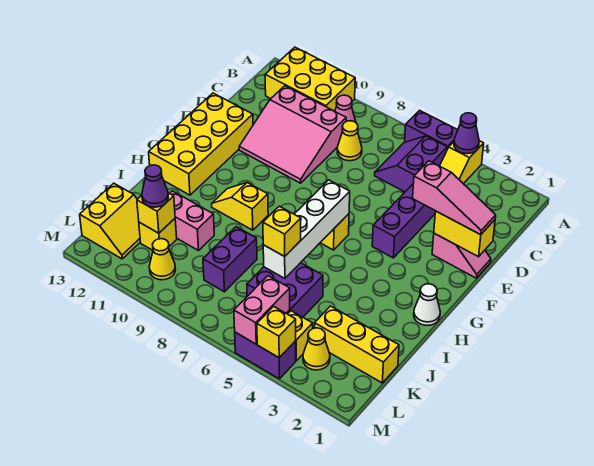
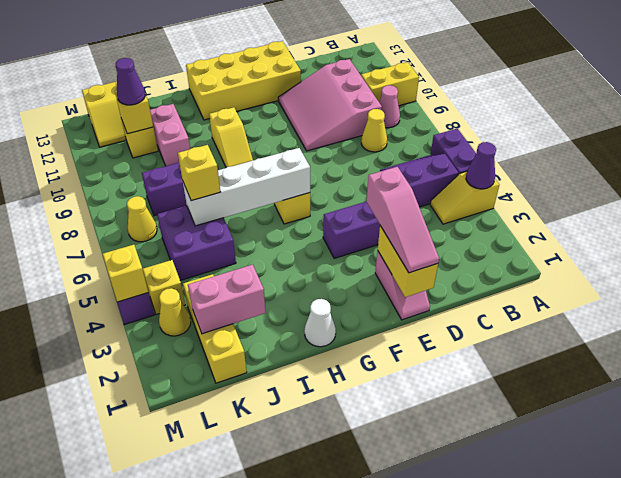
yellow 2x3 brick [265,47,355,111] -> yellow 1x2 brick [361,62,419,106]
yellow 1x2 slope [212,183,268,230] -> yellow 1x2 slope turned to [209,107,253,168]
pink 1x2 brick [234,276,290,344] -> pink 1x2 brick moved to [188,265,266,334]
yellow 1x1 cone [149,239,176,280] -> yellow 1x1 cone moved to [127,196,157,242]

